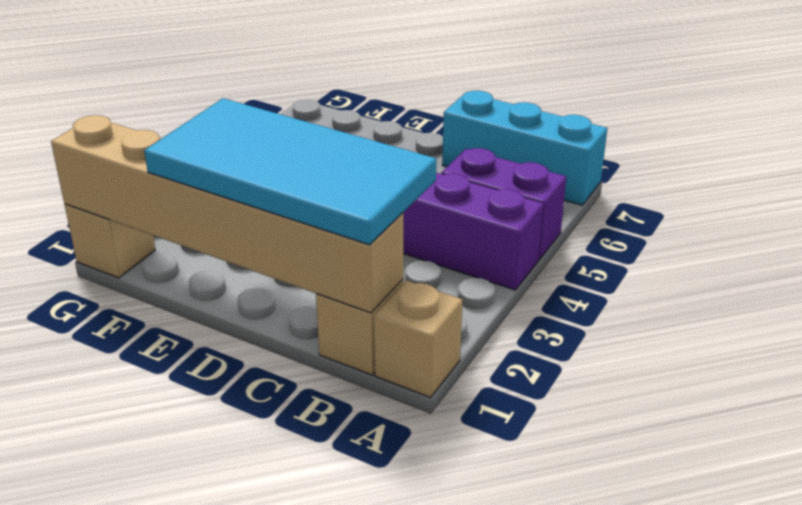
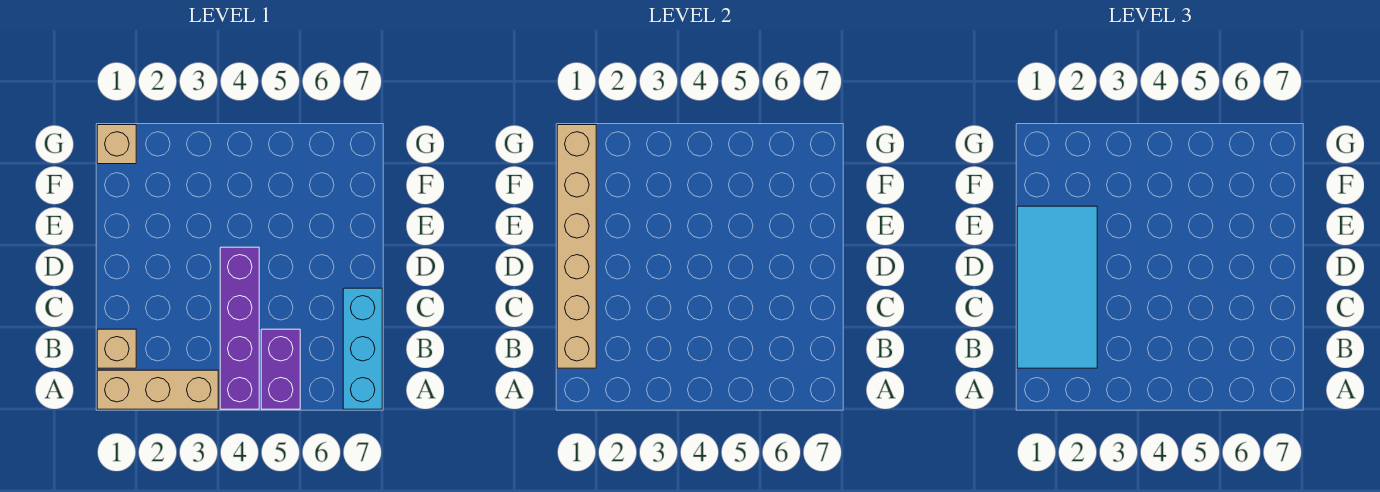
tan 1x1 brick [374,280,462,397] -> tan 1x3 brick [97,370,218,409]

